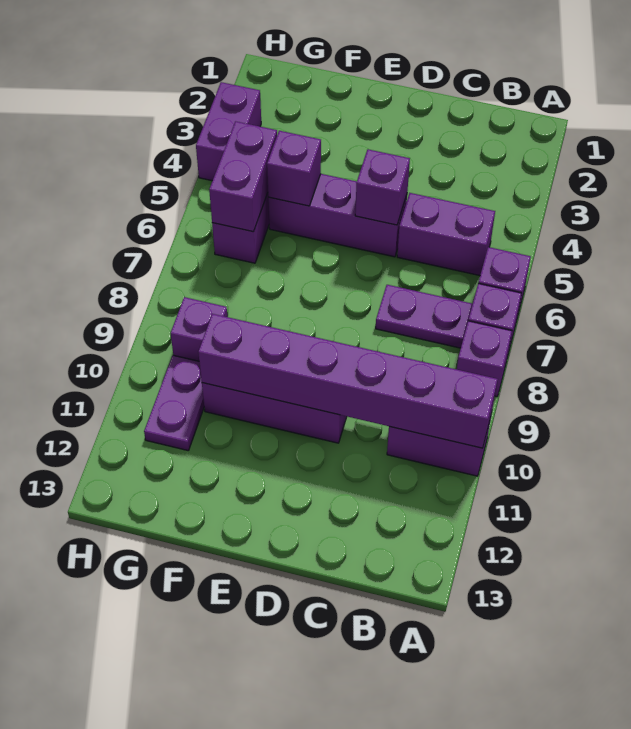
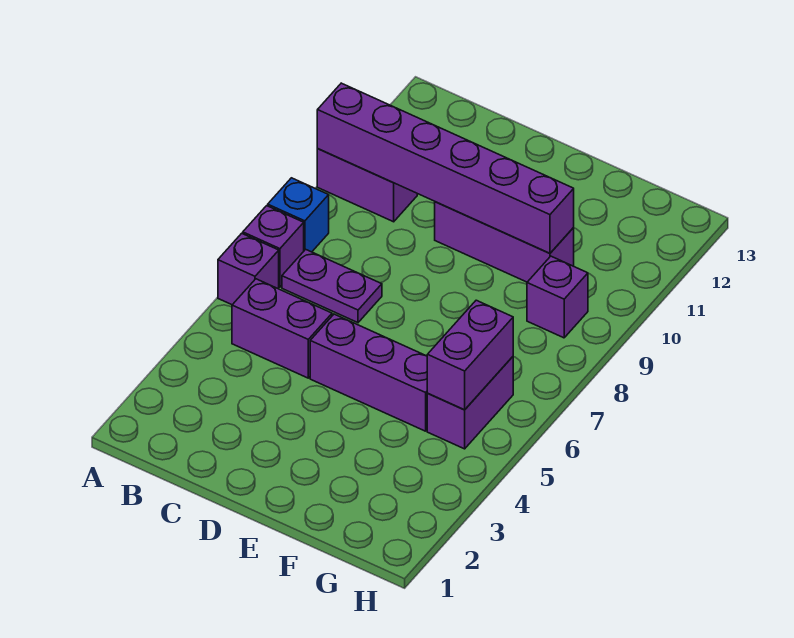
purple 1x1 brick [457,321,512,397] -> blue 1x1 brick [268,178,329,252]
purple 1x1 brick [355,149,410,225] -> none
purple 1x1 brick [267,131,321,206] -> none
purple 1x2 plate [144,355,204,451] -> none
purple 1x2 brick [196,82,261,181] -> none

